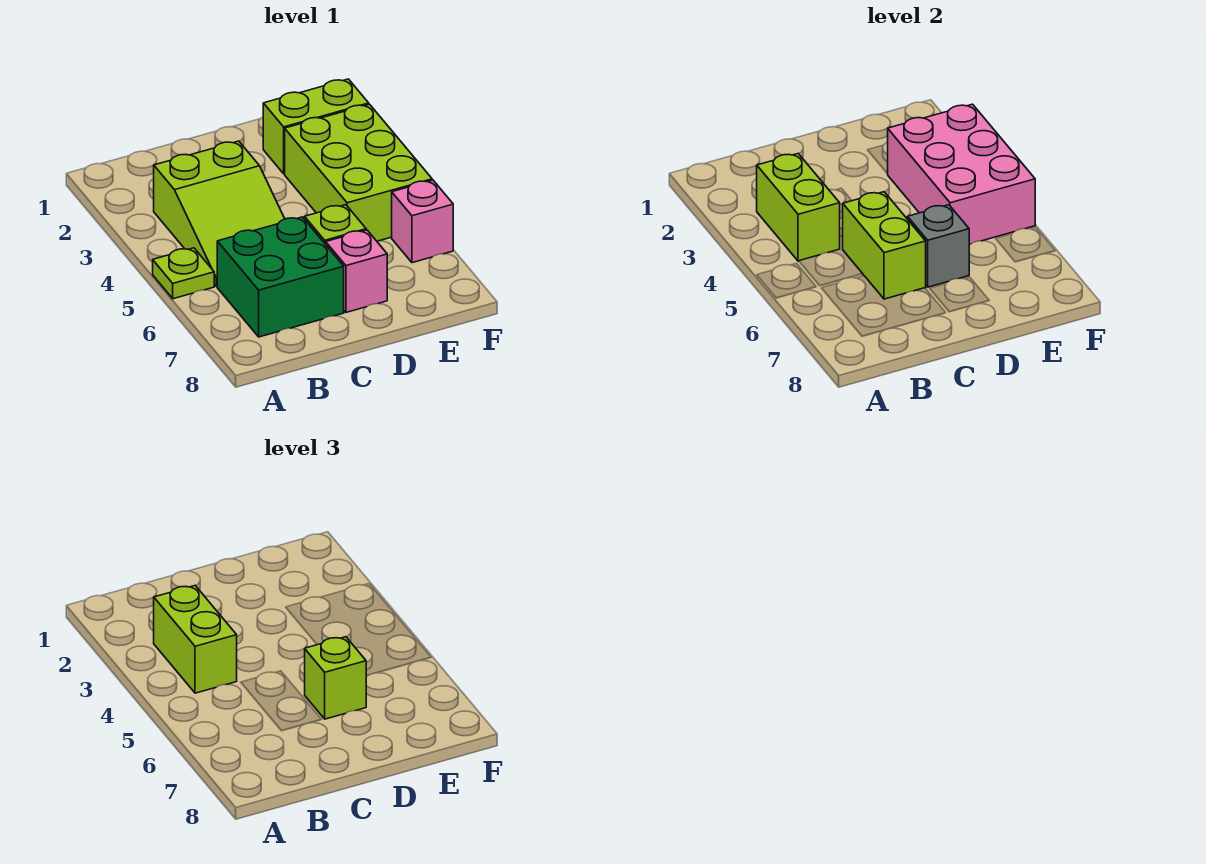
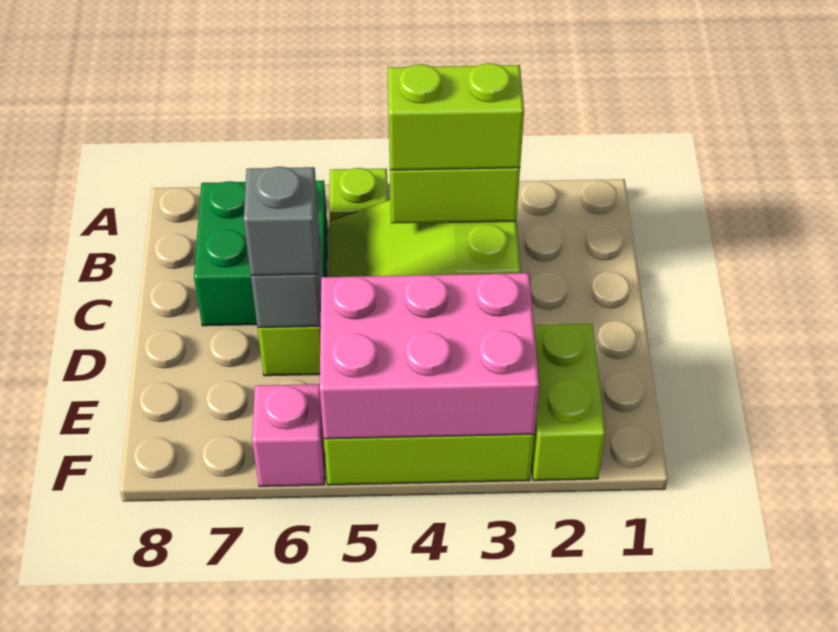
lime 1x2 brick [843,192,926,299] -> none
lime 1x1 brick [305,637,367,719] -> grey 1x1 brick [244,167,319,275]
pink 1x1 brick [326,230,387,312] -> none

